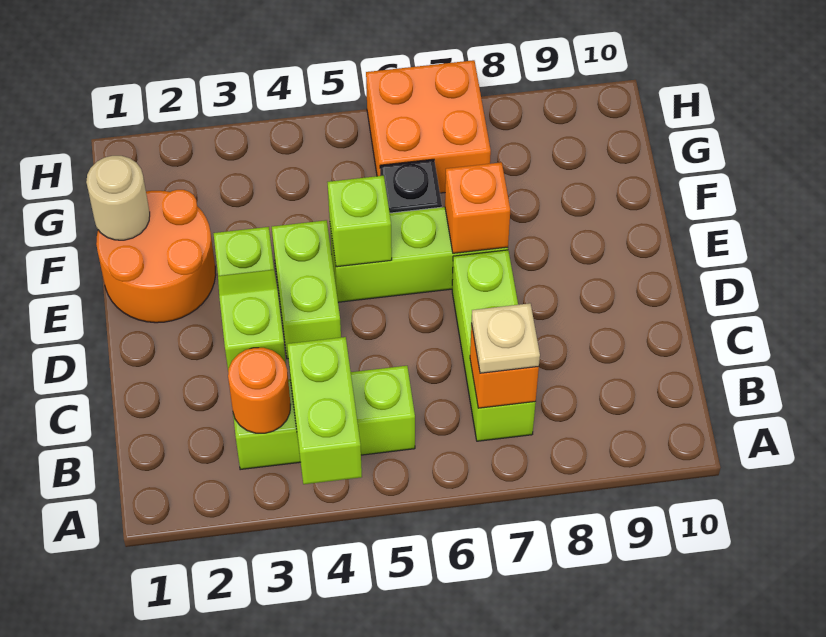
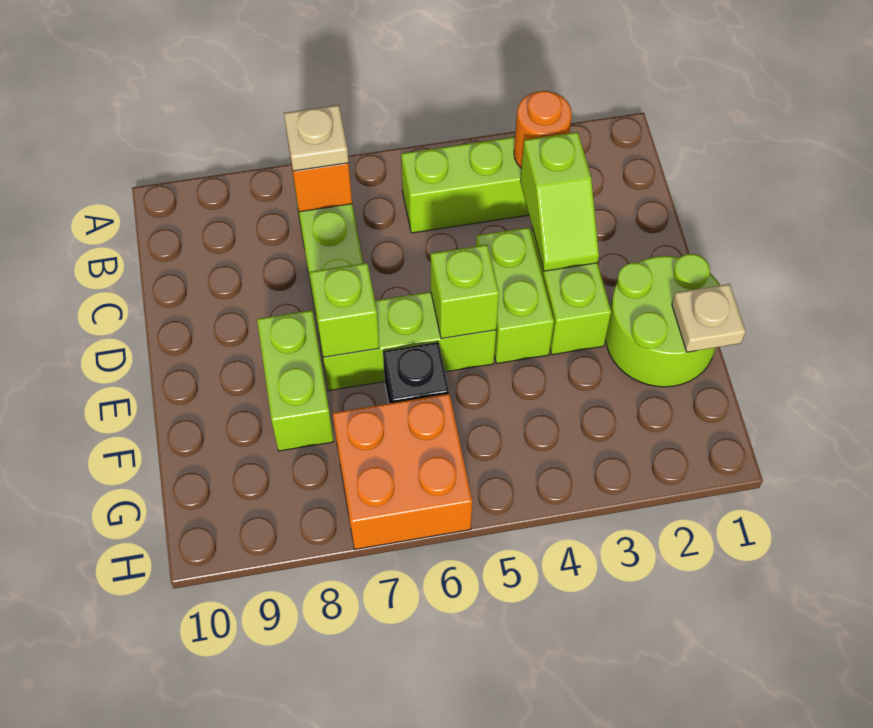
lime 1x2 brick [287,337,362,484] -> lime 1x2 brick moved to [257,310,334,451]
orange 2x2 round brick [96,190,216,323] -> lime 2x2 round brick [605,254,720,387]
orange 1x1 brick [445,162,510,253] -> lime 1x1 brick [310,263,379,357]
tan 1x1 round brick [86,156,150,240] -> tan 1x1 plate [672,284,746,352]

